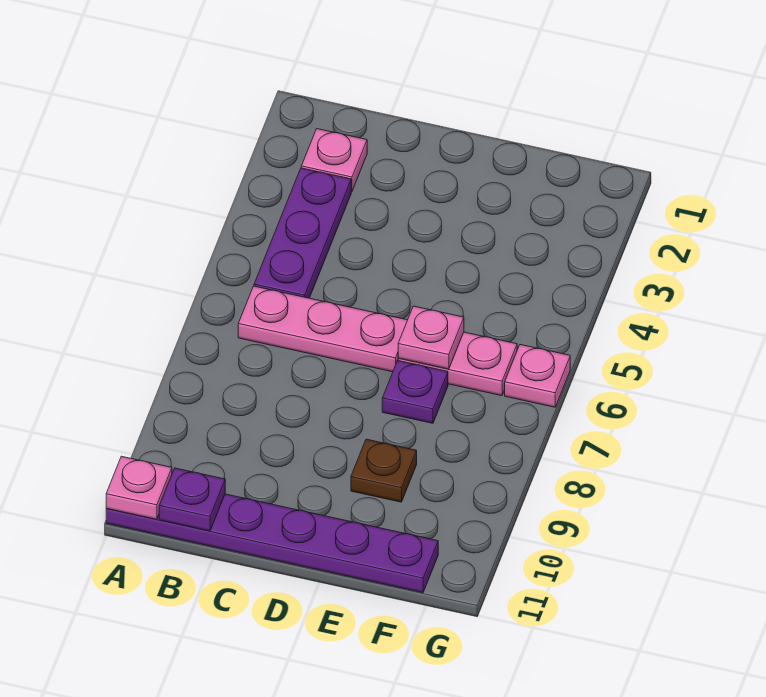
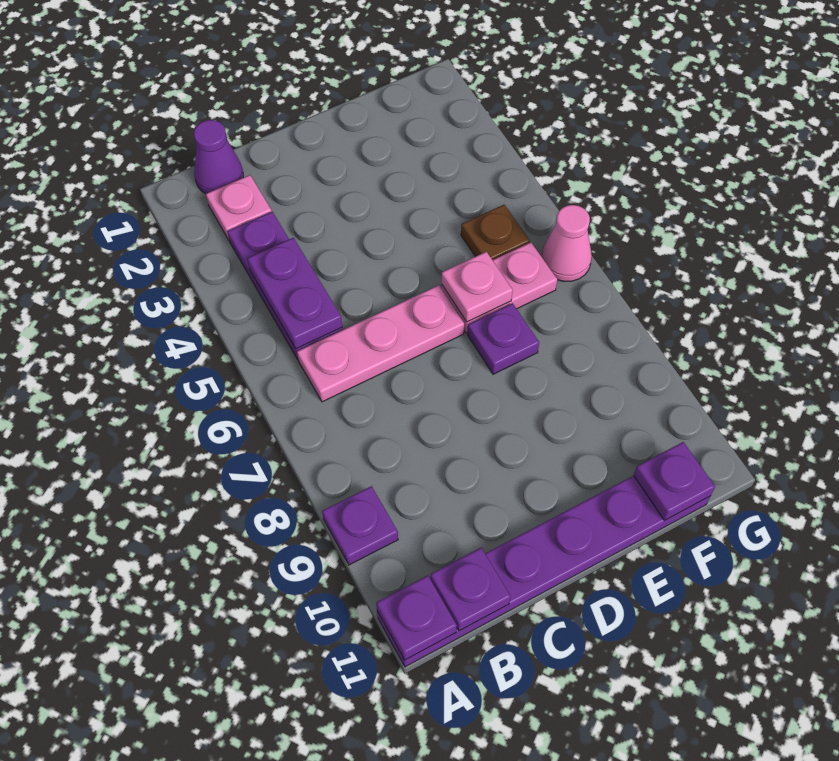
none -> purple 1x1 plate [322,486,398,565]
pink 1x1 plate [106,456,172,519] -> purple 1x1 plate [376,576,457,660]
none -> purple 1x1 cone [194,120,243,194]
none -> purple 1x2 plate [247,238,342,349]
brown 1x1 plate [351,439,417,502] -> brown 1x1 plate moved to [461,205,530,260]
none -> purple 1x1 plate [634,442,715,520]
pink 1x1 plate [505,345,570,407] -> pink 1x1 cone [541,205,592,282]

